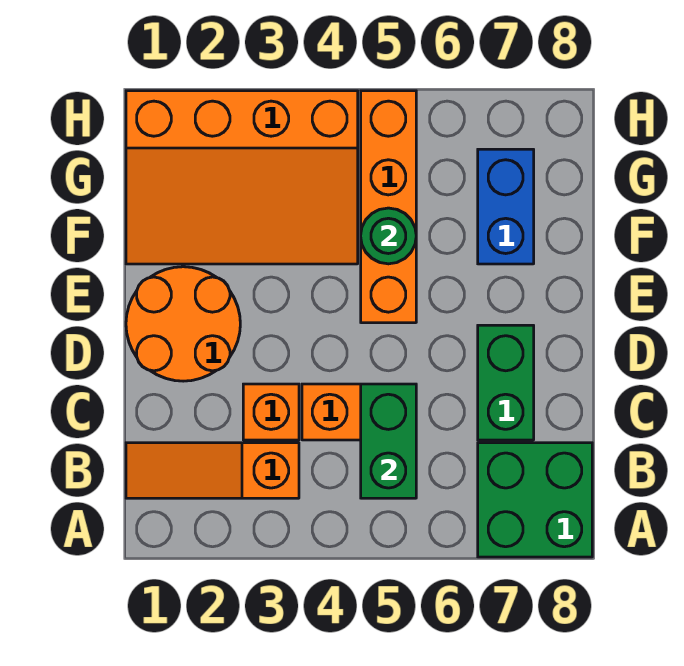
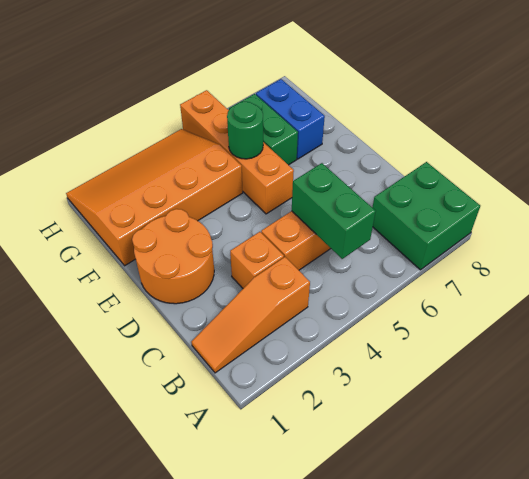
green 1x2 brick [478,325,534,440] -> green 1x2 brick moved to [229,94,298,165]
orange 3x4 slope [126,91,358,264] -> orange 3x4 slope turned to [66,129,243,266]

